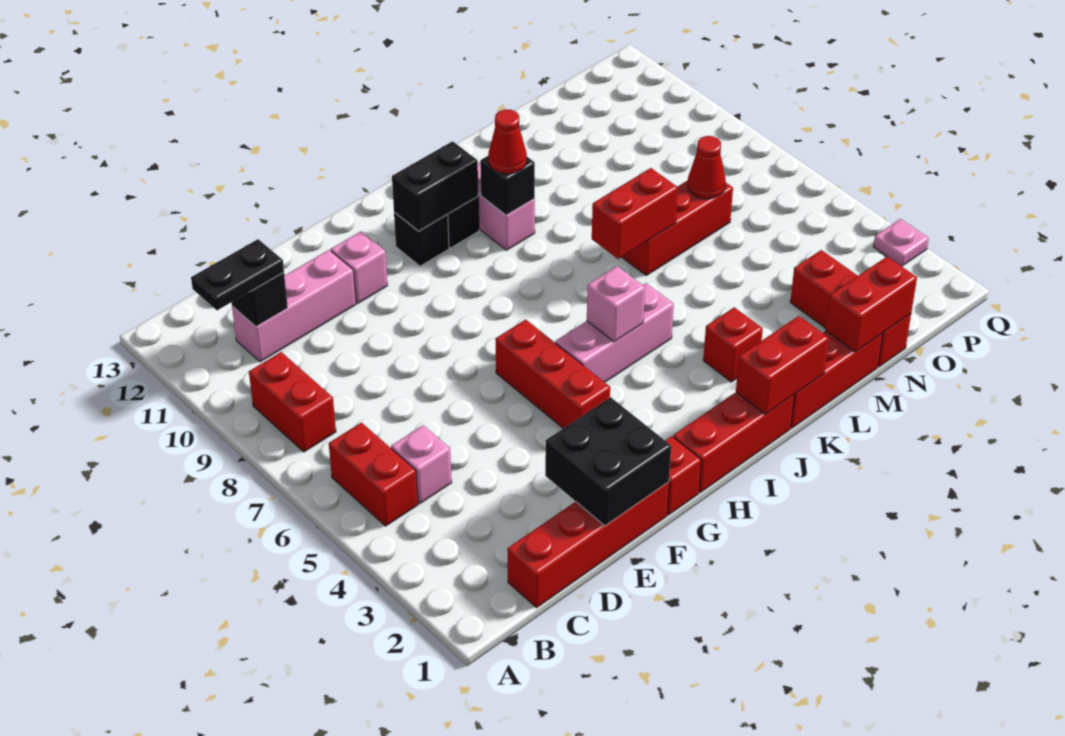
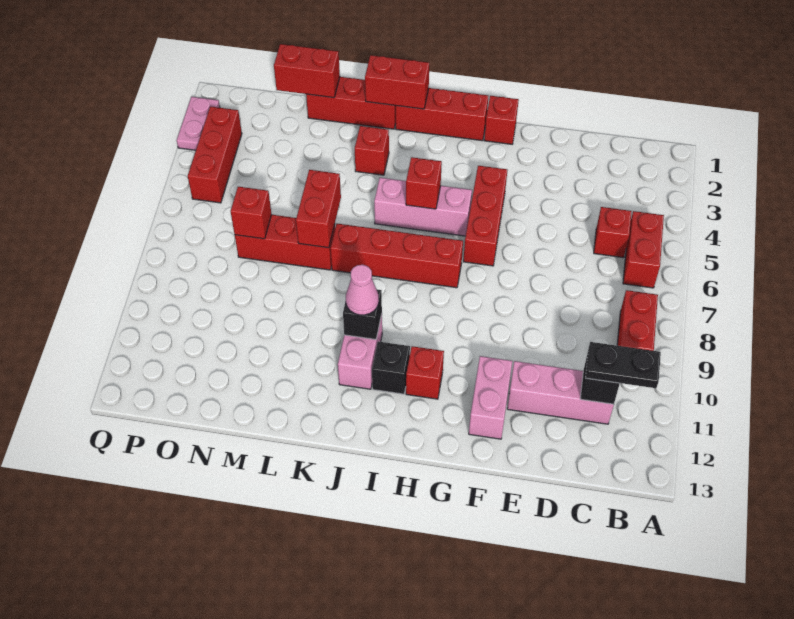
red 1x4 brick [507,482,669,608] -> red 1x4 brick moved to [330,224,463,288]
pink 1x1 brick [391,425,452,504] -> red 1x1 brick [594,207,632,258]
black 2x2 brick [545,397,671,526] -> none
pink 1x1 brick [331,231,387,303] -> pink 1x2 brick [469,356,512,439]
black 1x1 brick [394,212,449,266] -> red 1x1 brick [406,346,444,399]
black 1x2 brick [392,141,478,231] -> none
pink 1x1 brick [587,266,645,342] -> red 1x1 brick [406,157,442,209]
red 1x1 cone [488,109,527,174] -> pink 1x1 cone [346,265,379,315]
red 1x2 brick [592,168,678,259] -> red 1x2 brick turned to [296,170,341,248]
red 1x3 brick [790,250,911,367] -> red 1x3 brick moved to [188,107,242,203]
red 1x1 cone [688,136,726,199] -> red 1x1 brick [231,187,272,239]
pink 1x1 plate [873,219,929,266] -> pink 1x2 plate [177,97,220,150]

